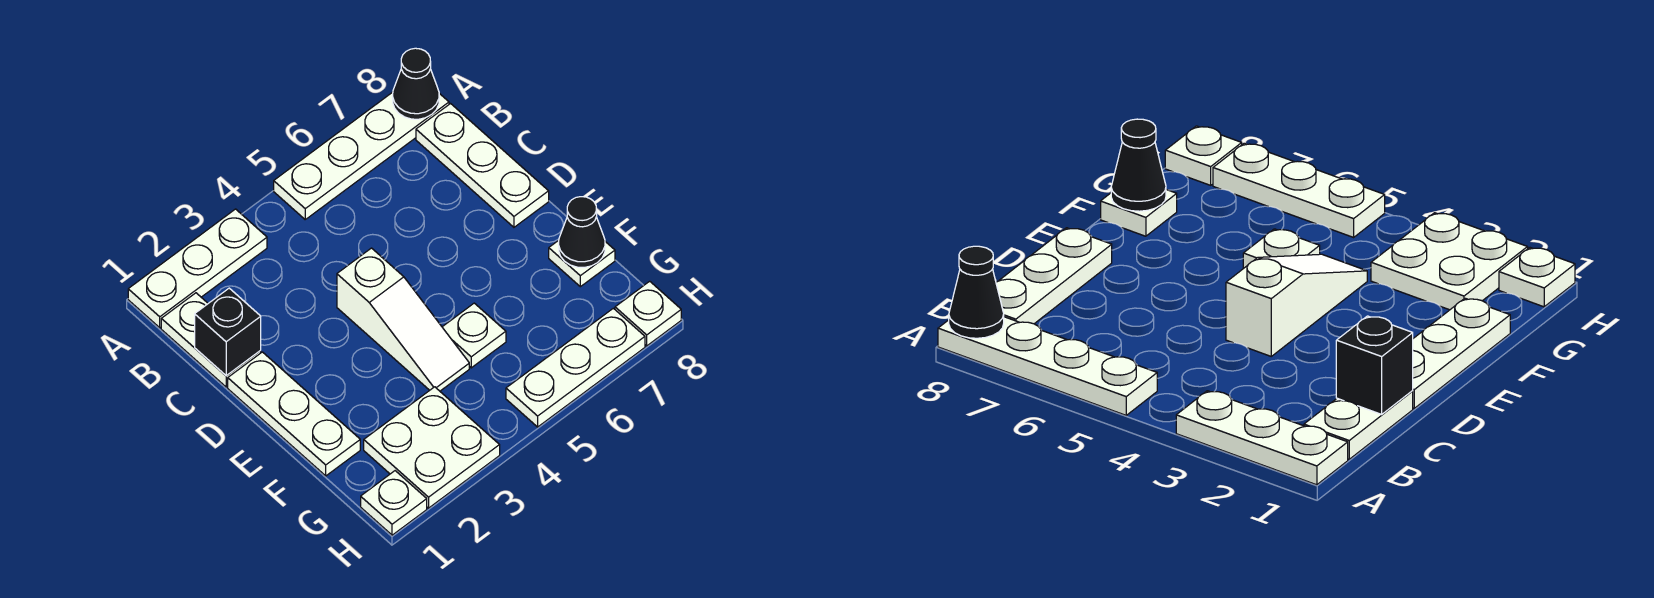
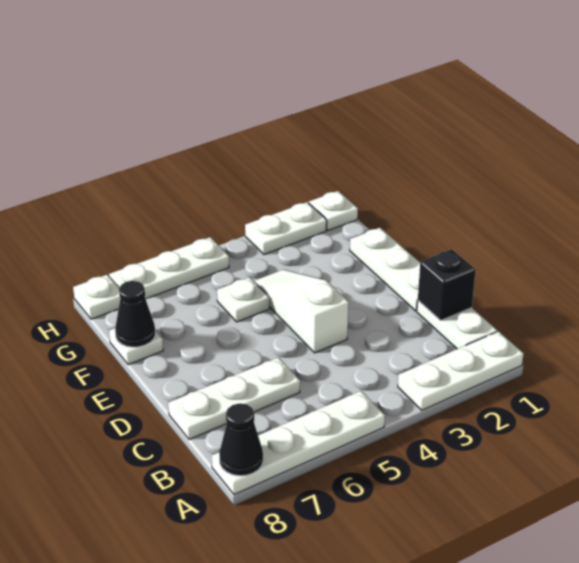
white 1x3 plate [416,104,549,227] -> white 1x3 plate turned to [168,357,300,440]
white 2x2 plate [364,387,500,508] -> white 1x2 plate [245,202,327,255]

